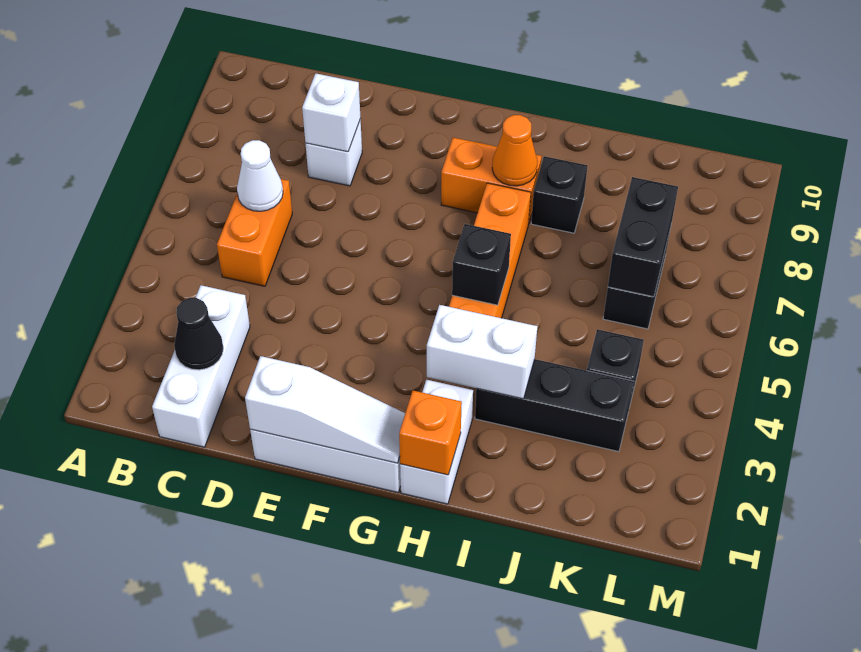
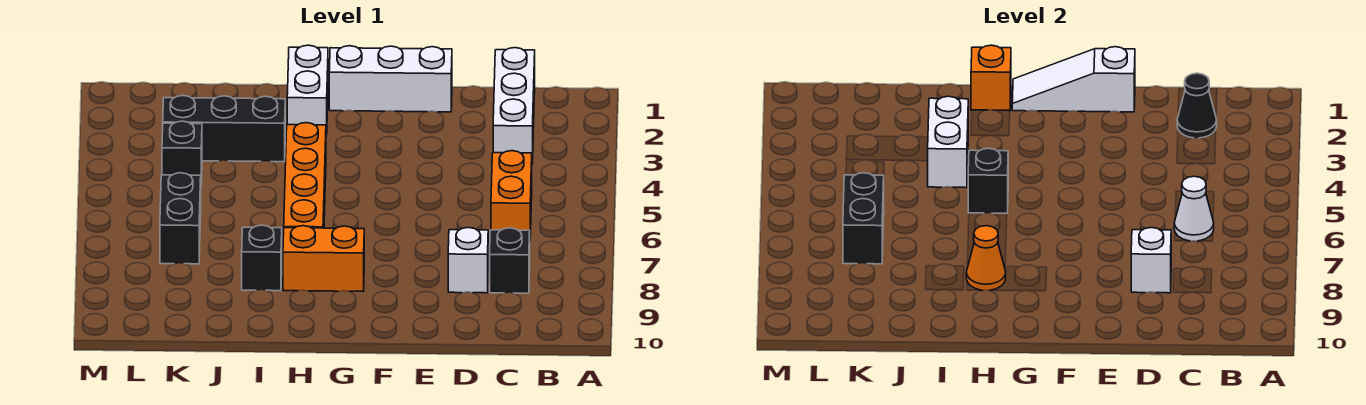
none -> black 1x1 brick [490,228,530,293]
white 1x2 brick [427,305,538,399] -> white 1x2 brick turned to [928,96,968,188]

